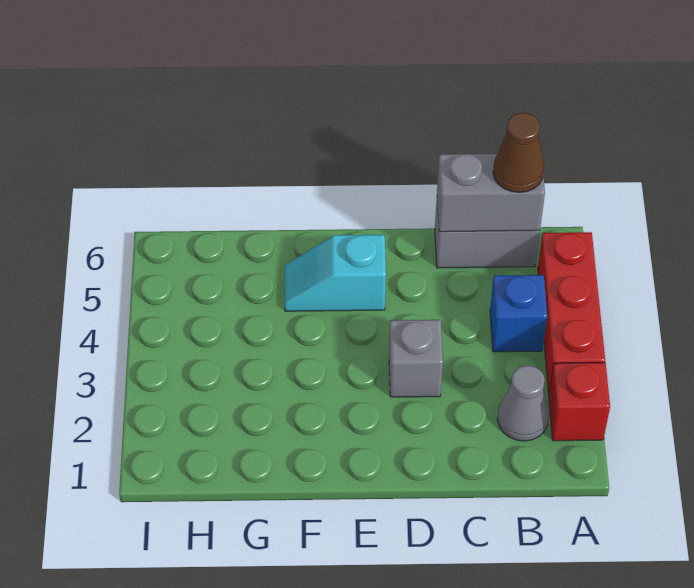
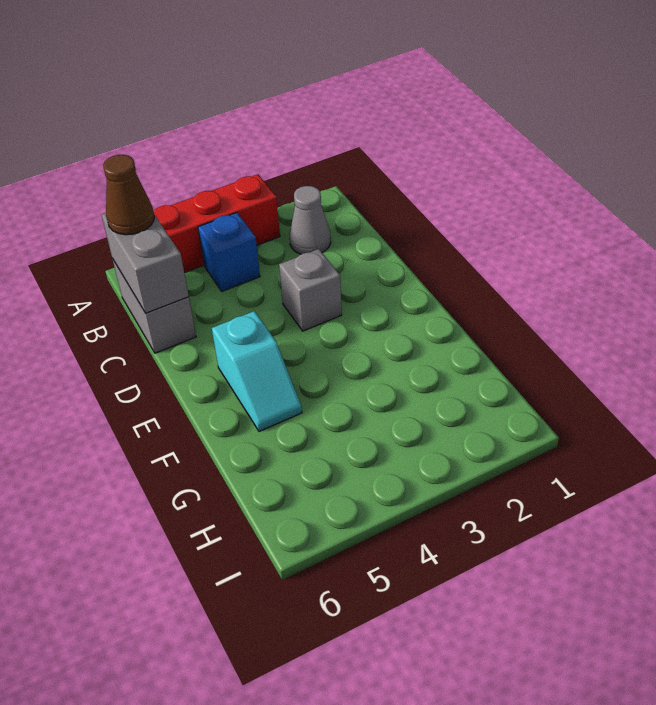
red 1x1 brick [549,363,610,441] -> none

